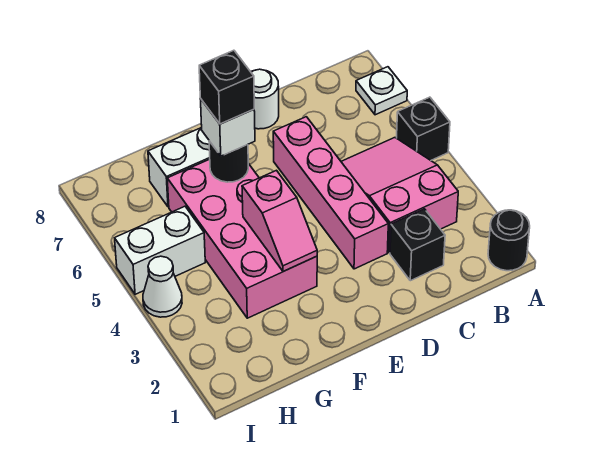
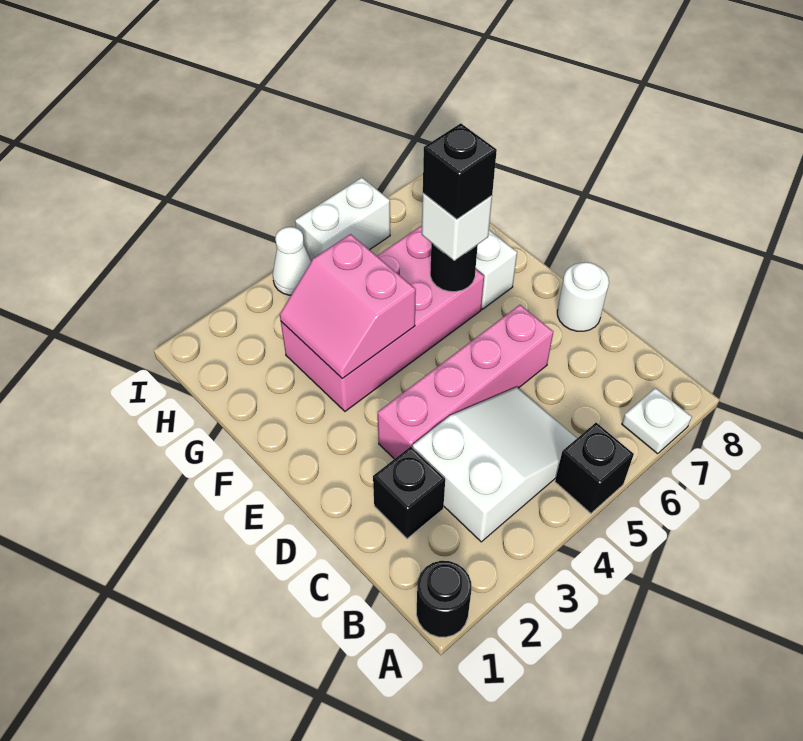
pink 2x3 slope [341,138,458,253] -> white 2x3 slope [412,387,577,542]
pink 1x2 slope [242,170,317,272] -> pink 2x2 slope [280,234,416,379]
white 1x2 brick [115,206,205,294] -> white 1x2 brick turned to [295,178,390,261]

